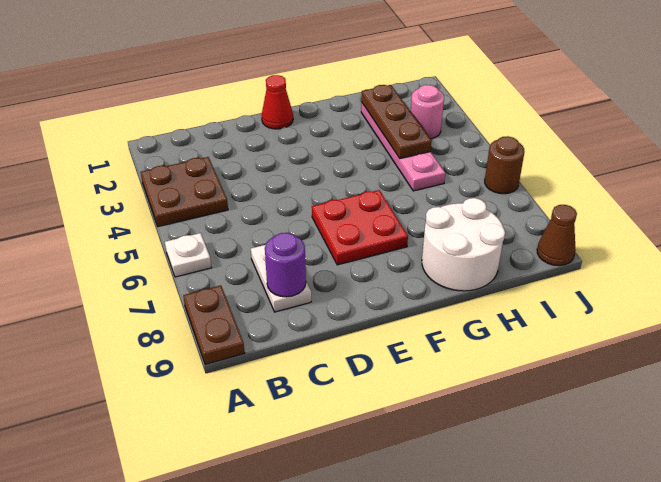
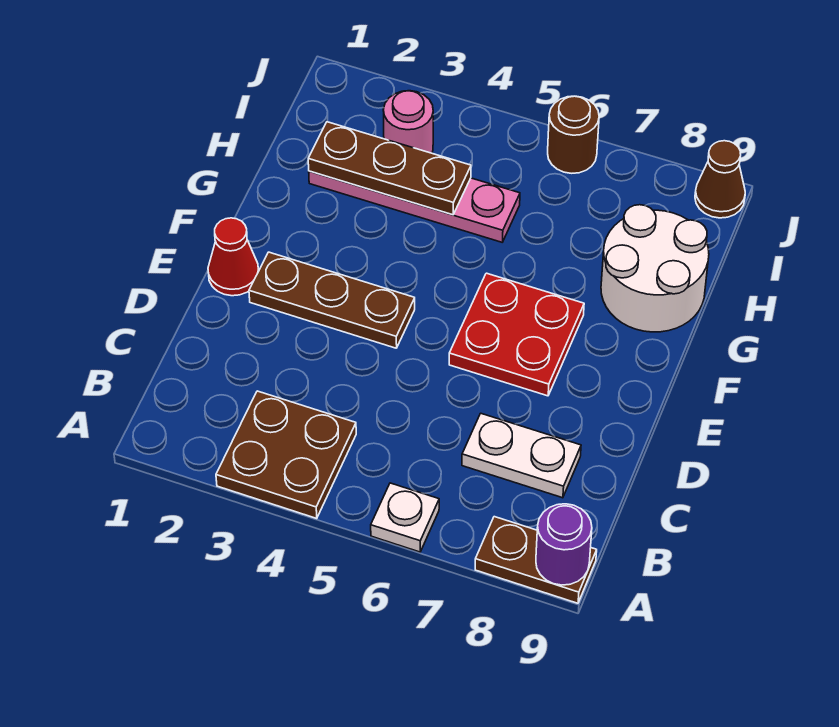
purple 1x1 round brick [265,233,306,297] -> purple 1x1 round brick moved to [536,504,592,585]
none -> brown 1x3 plate [249,252,415,348]

